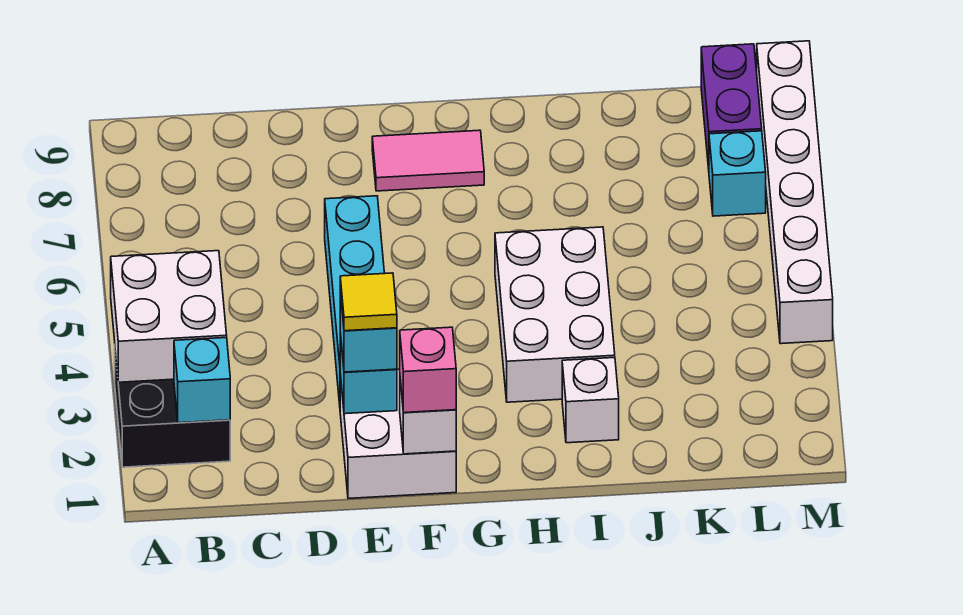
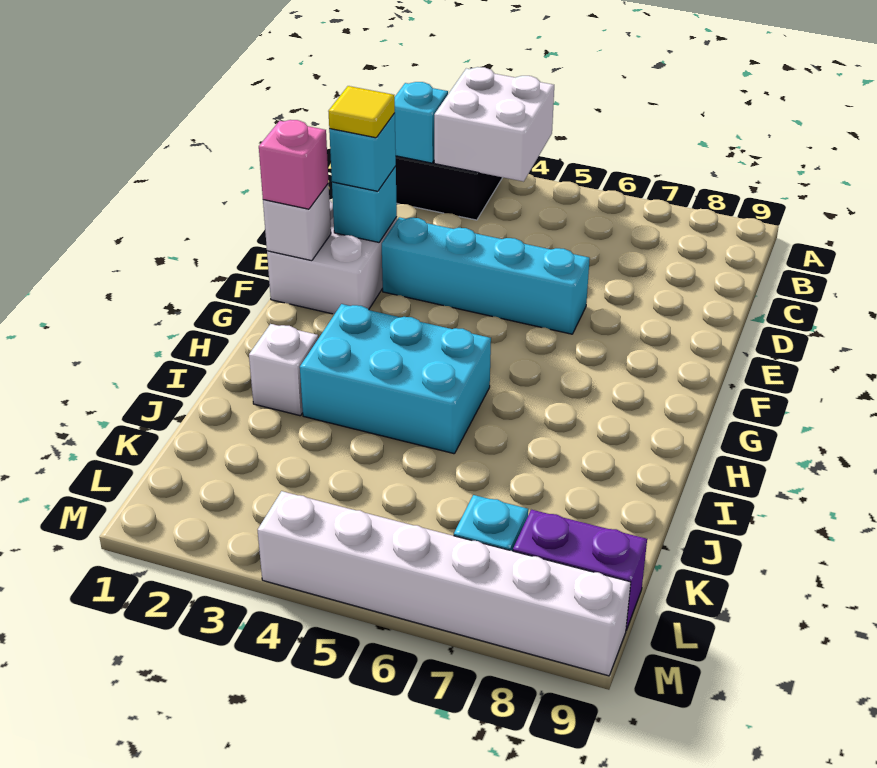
pink 1x2 tile [372,130,484,191] -> none
white 2x3 brick [495,227,615,402] -> cyan 2x3 brick [300,304,491,454]

